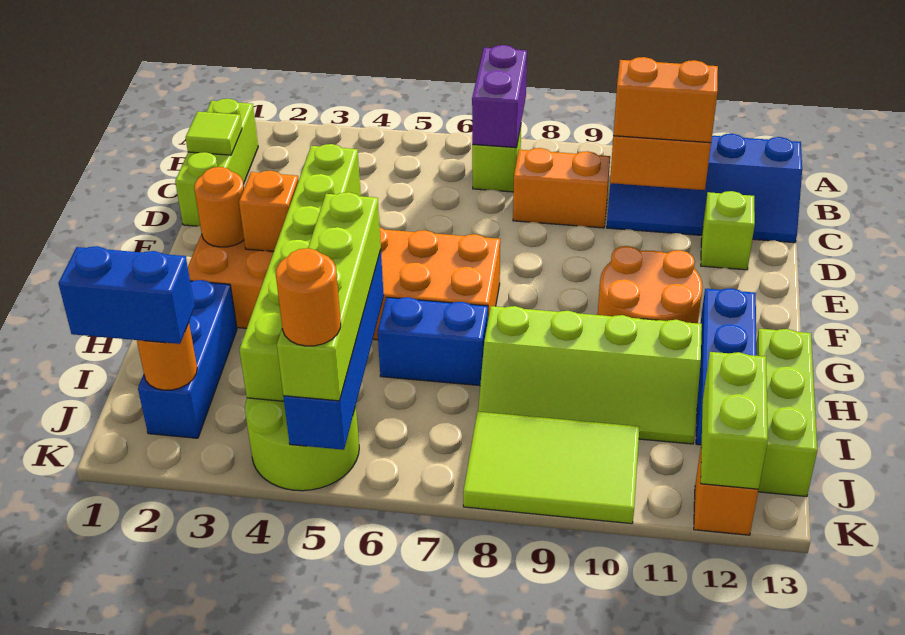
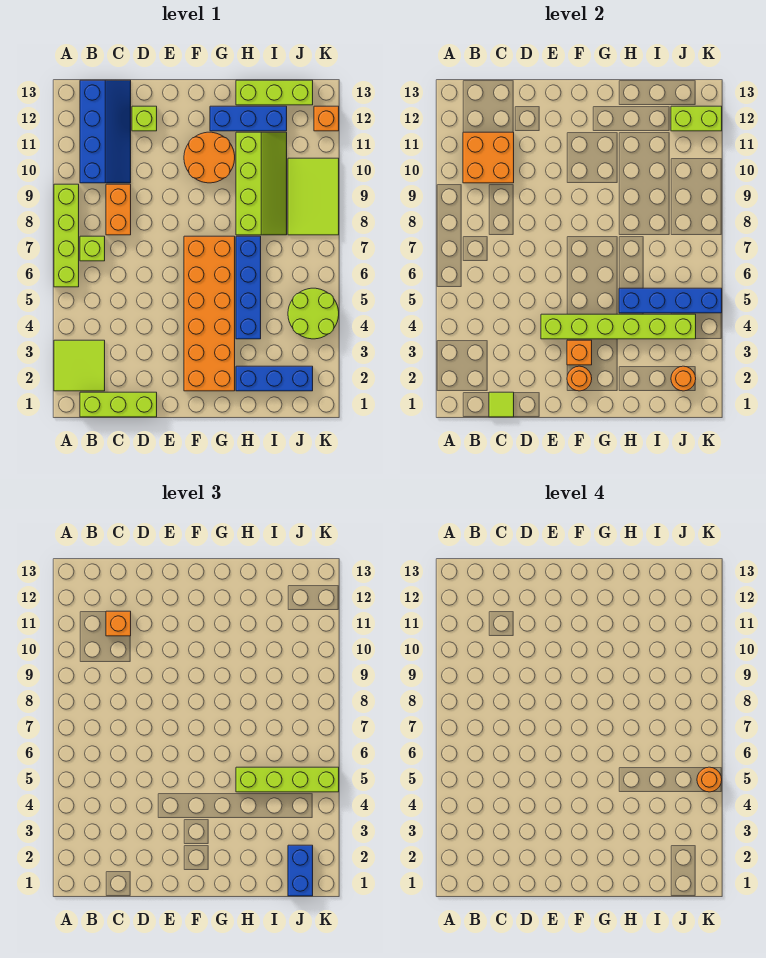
none -> lime 2x2 tile [54,340,105,391]
none -> lime 1x4 brick [54,184,79,287]
purple 1x2 brick [472,45,527,148] -> none
orange 1x2 brick [613,57,718,143] -> orange 1x1 brick [106,611,131,636]
blue 1x2 brick [378,297,488,386] -> blue 1x4 brick [236,236,261,339]

